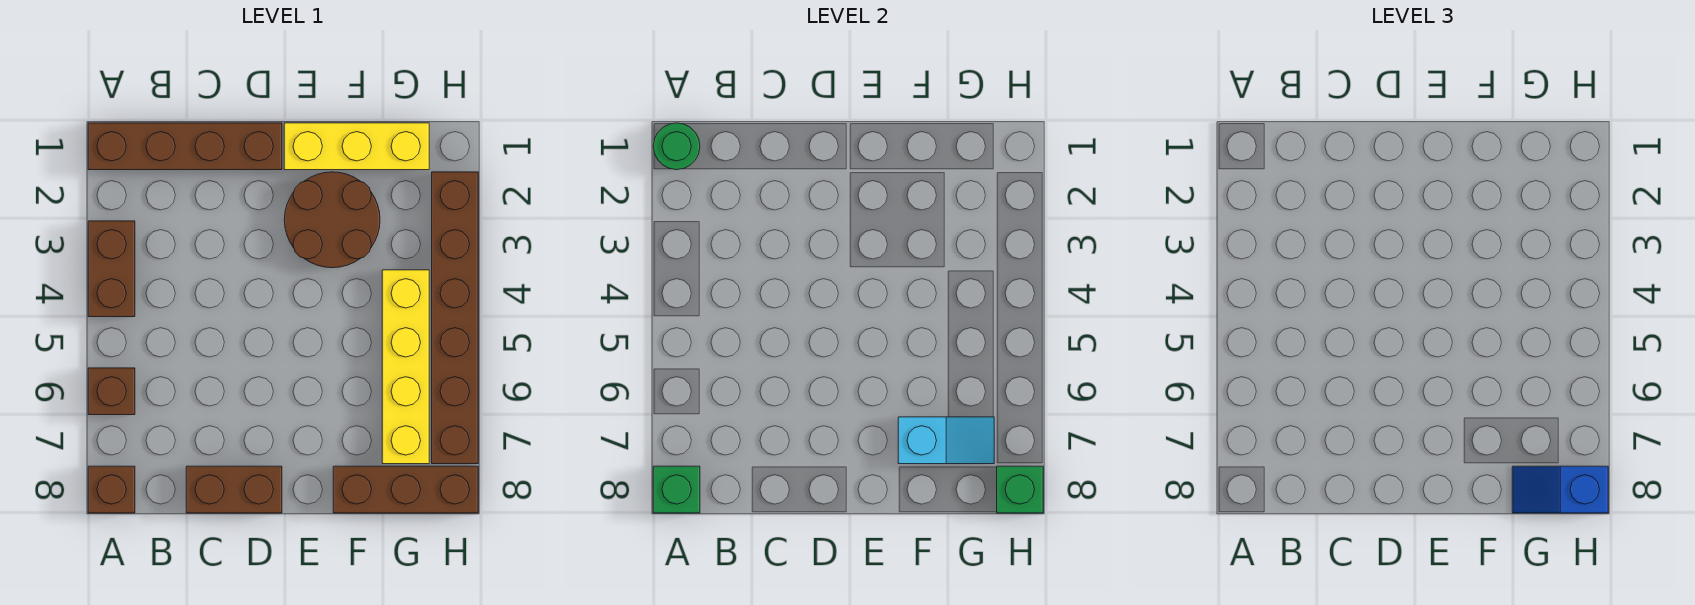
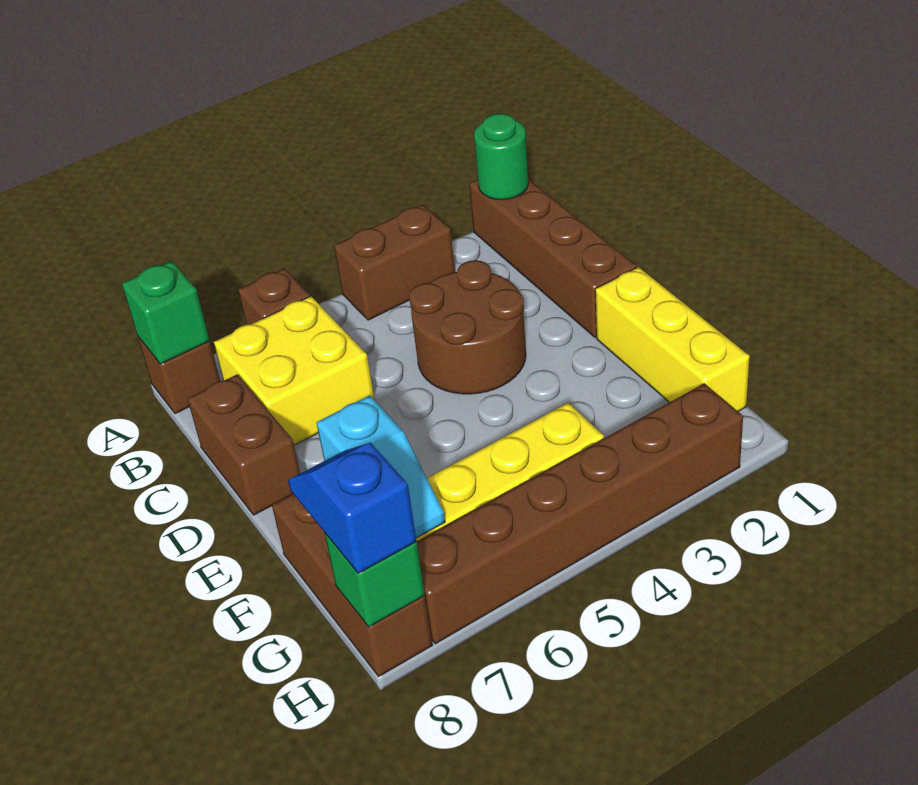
none -> yellow 2x2 brick [214,296,374,445]
brown 2x2 round brick [284,172,380,268] -> brown 2x2 round brick moved to [409,260,526,394]

